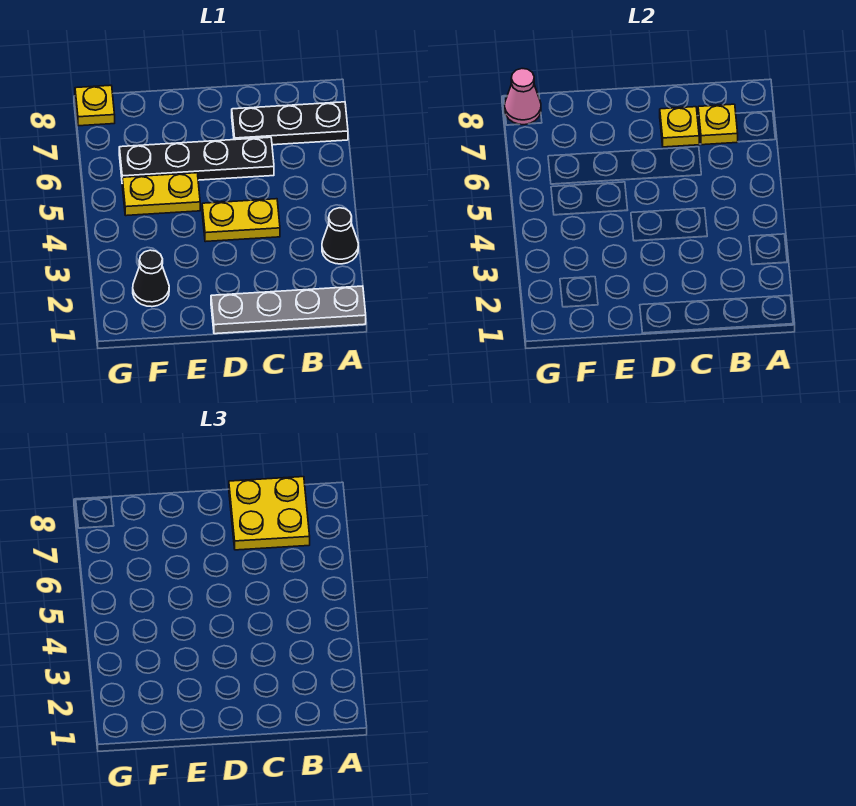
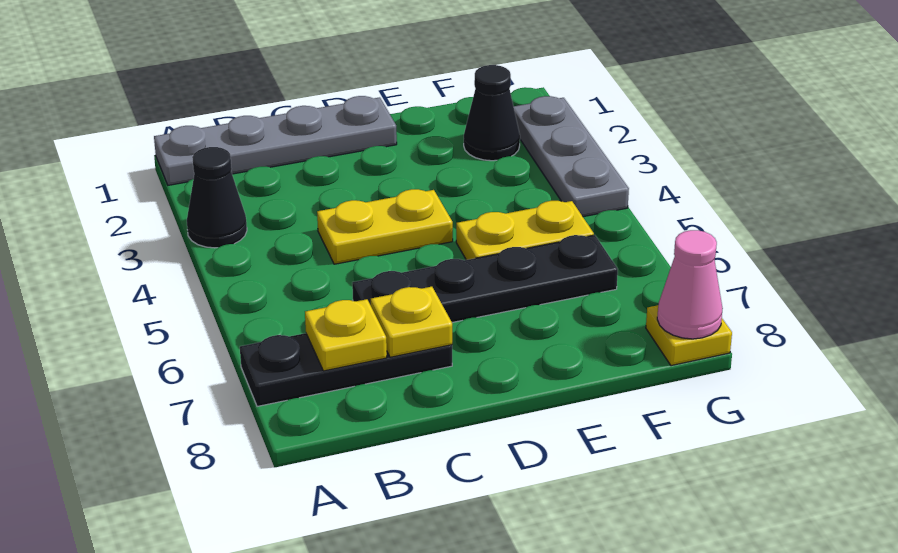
yellow 2x2 plate [229,477,310,550] -> none
none -> grey 1x3 plate [514,96,629,217]

